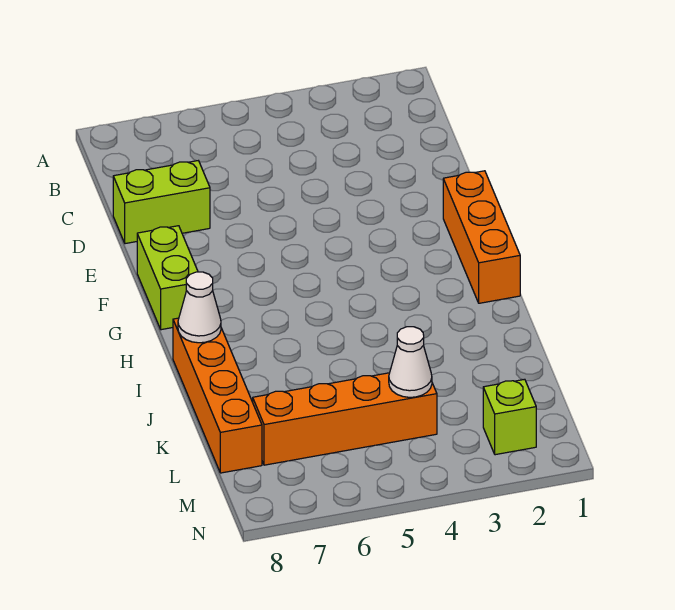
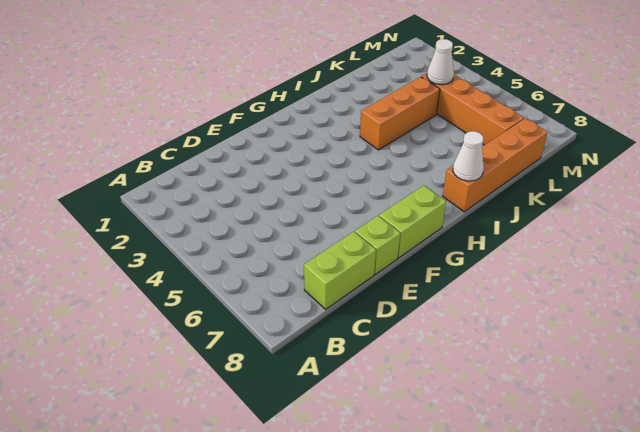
lime 1x2 brick [113,161,210,244] -> lime 1x2 brick turned to [304,232,376,309]
orange 1x3 brick [443,171,520,303] -> orange 1x3 brick moved to [360,77,440,150]
lime 1x1 brick [483,379,536,455] -> lime 1x1 brick moved to [355,216,400,274]

